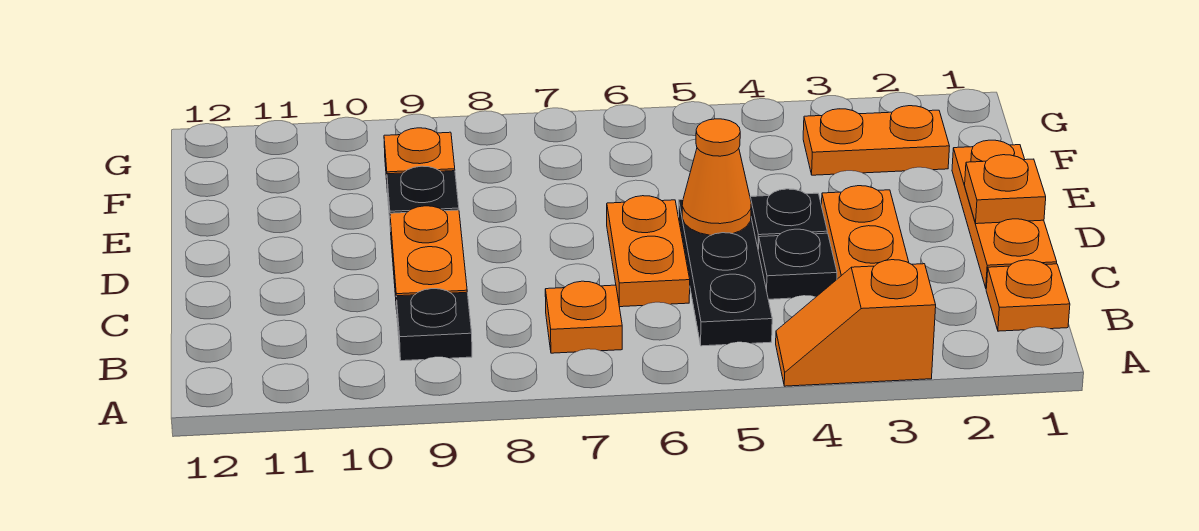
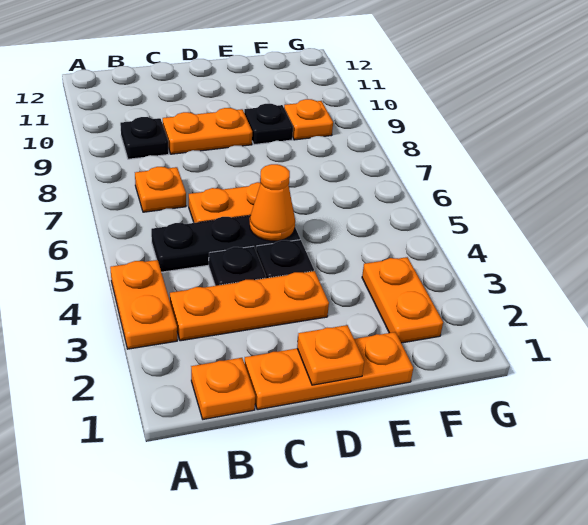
orange 1x2 slope [776,260,936,386] -> orange 1x2 plate [110,260,177,349]

